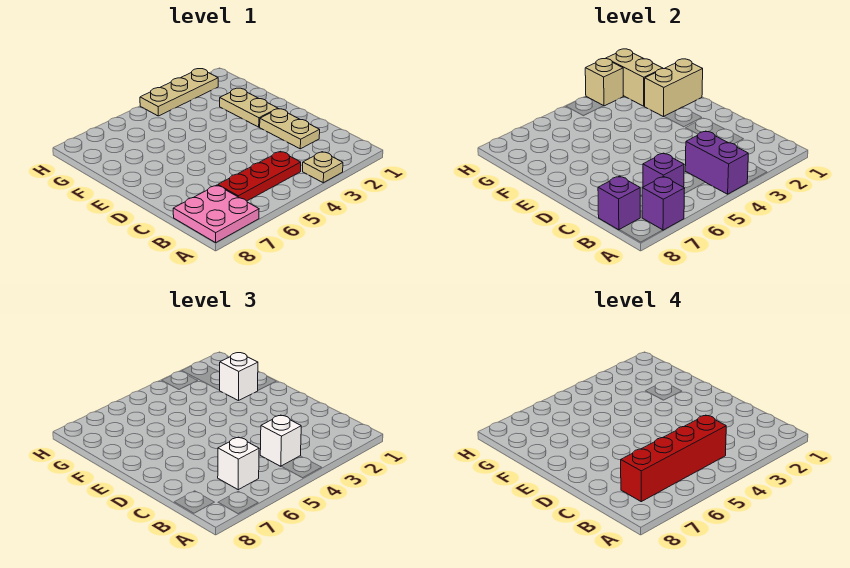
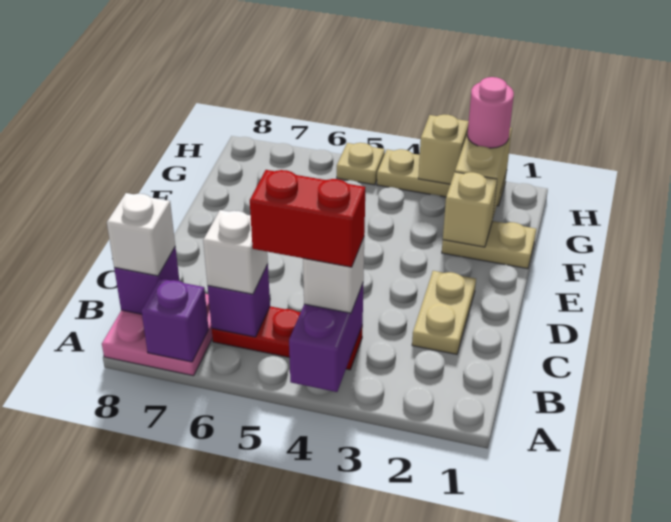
tan 1x1 plate [303,152,343,183] -> tan 1x1 plate moved to [337,143,385,185]
red 1x4 brick [621,415,726,502] -> red 1x2 brick [250,170,365,267]
tan 1x2 plate [220,88,278,127] -> tan 1x2 plate turned to [442,221,536,269]
tan 1x2 brick [645,59,703,117] -> tan 1x1 brick [443,172,497,247]
white 1x1 brick [220,353,258,401] -> white 1x1 brick moved to [107,193,175,276]
none -> pink 1x1 round brick [467,77,514,148]

